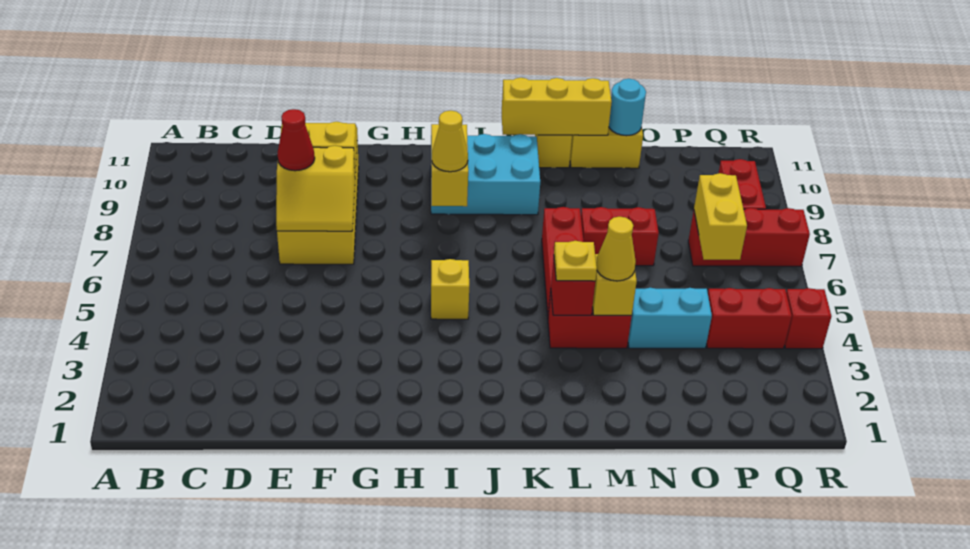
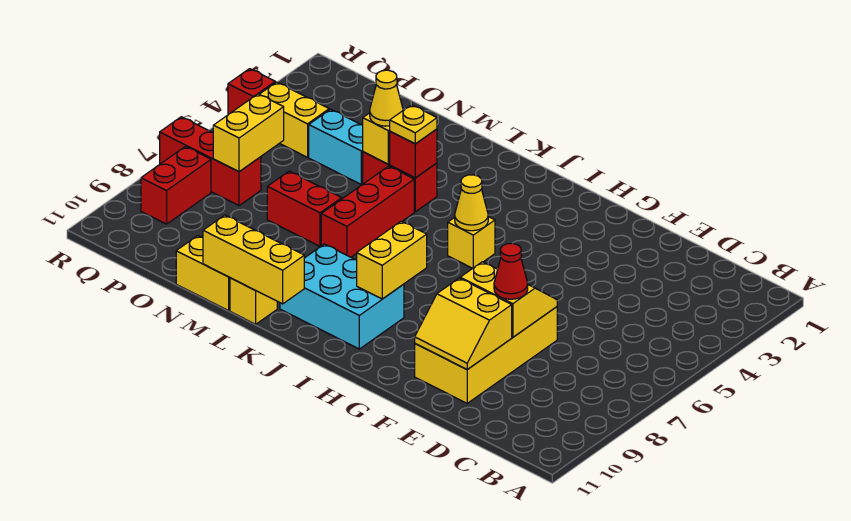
yellow 1x1 cone [432,111,468,172] -> yellow 1x1 cone moved to [455,175,488,231]
cyan 1x1 round brick [609,79,646,136] -> none
red 1x2 brick [706,288,792,349] -> yellow 1x2 brick [259,82,329,157]

